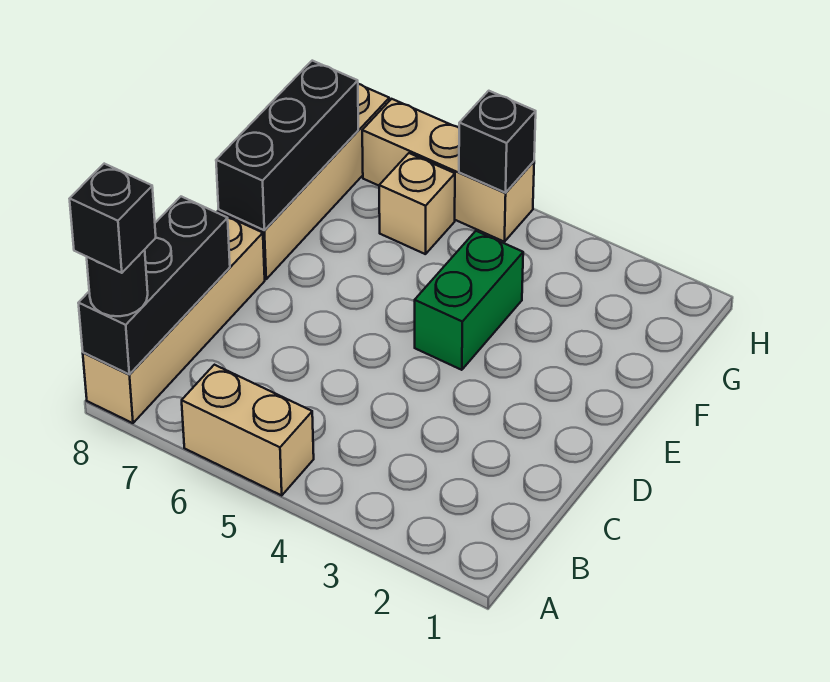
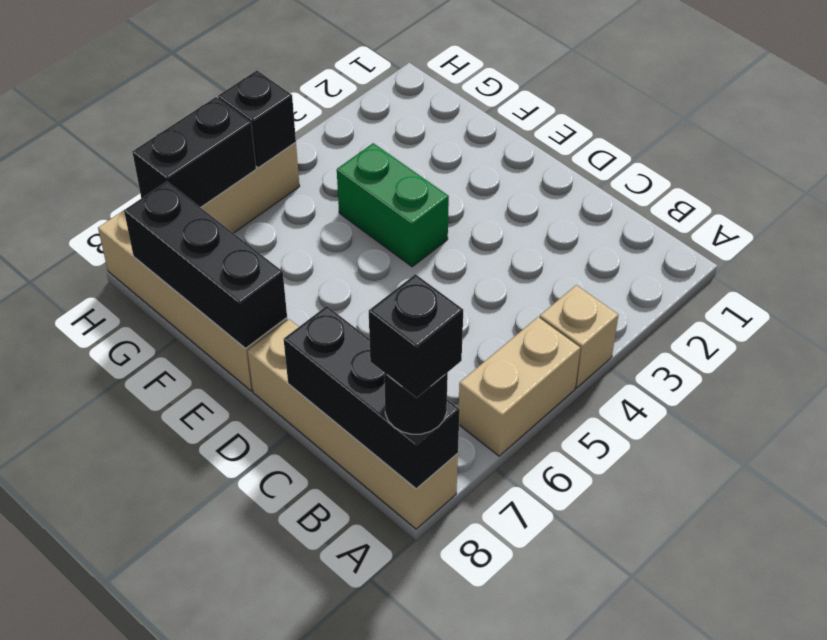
tan 1x1 brick [379,153,455,254] -> tan 1x1 brick moved to [540,285,618,388]
none -> black 1x2 brick [132,97,256,208]

